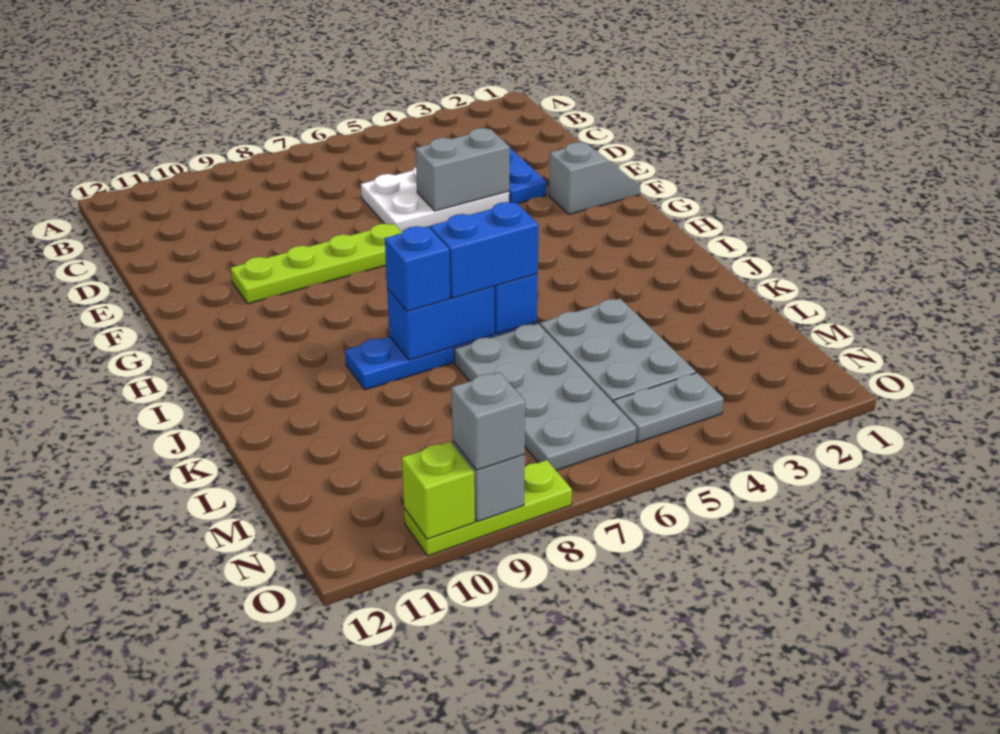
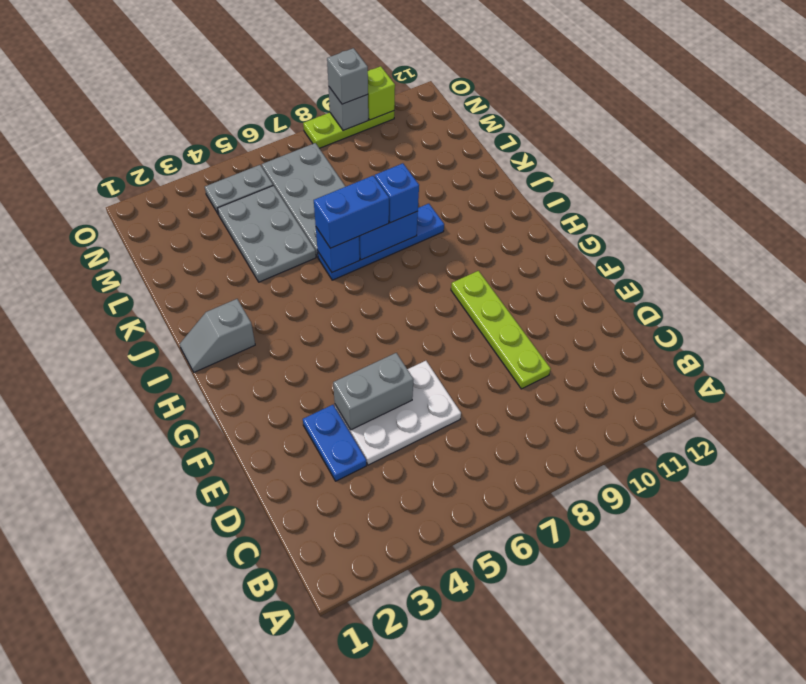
grey 1x2 slope [549,142,640,214] -> grey 1x2 slope moved to [180,299,255,372]
lime 1x4 plate [231,224,402,304] -> lime 1x4 plate turned to [451,271,551,389]

